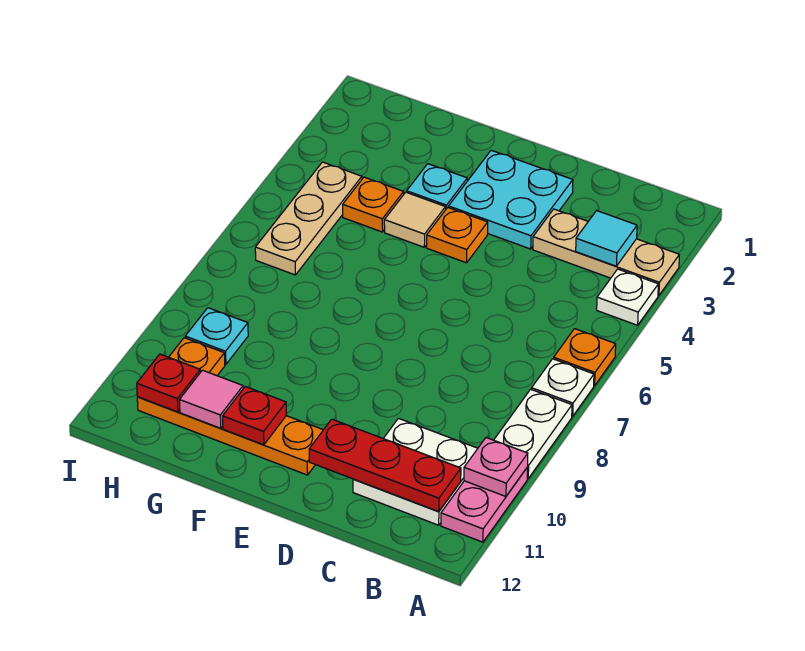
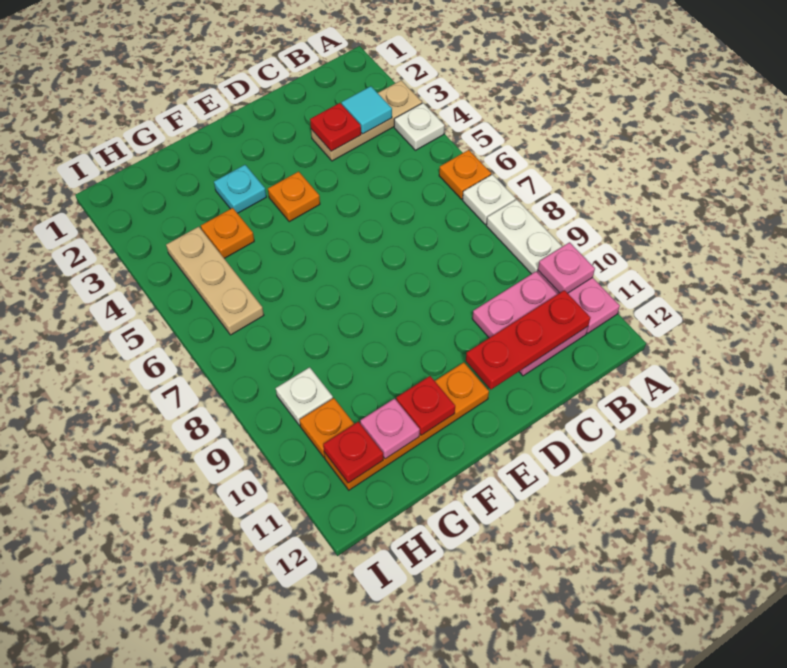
white 2x2 plate [353,418,478,525] -> pink 2x2 plate [472,271,588,376]
none -> red 1x1 plate [310,103,361,151]
cyan 2x2 plate [449,150,573,249] -> none
tan 1x1 tile [384,192,446,247] -> none
pink 1x1 tile [180,370,243,428] -> pink 1x1 plate [360,398,420,459]
cyan 1x1 plate [185,308,248,364] -> white 1x1 plate [276,367,333,425]

